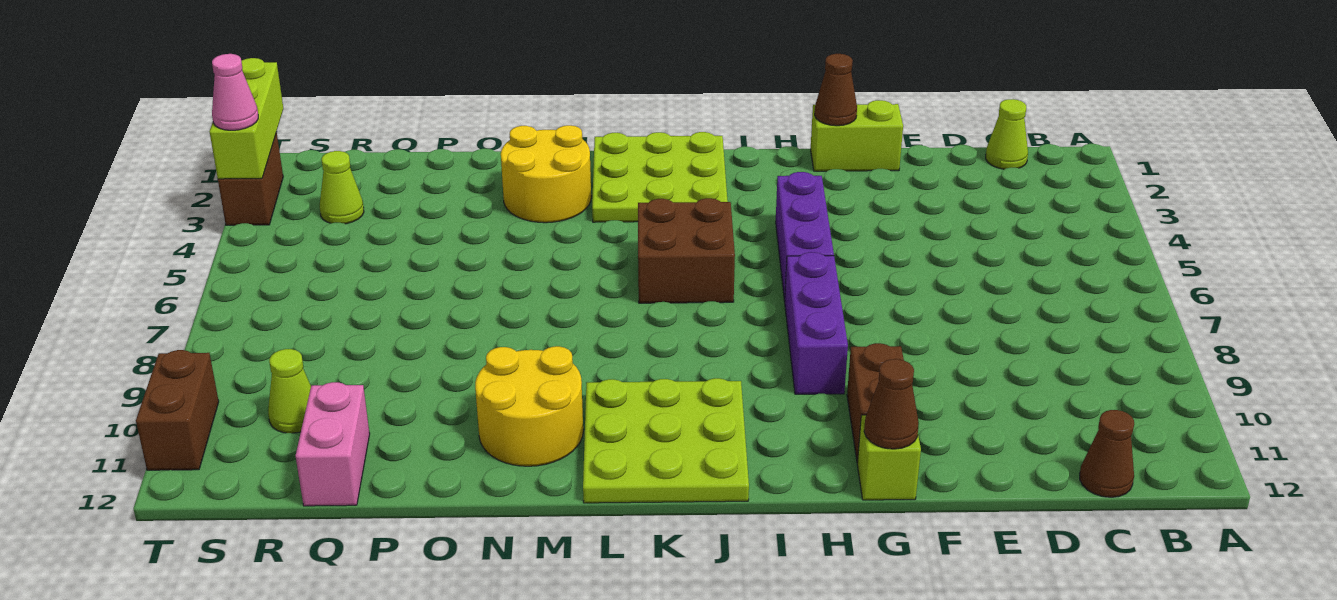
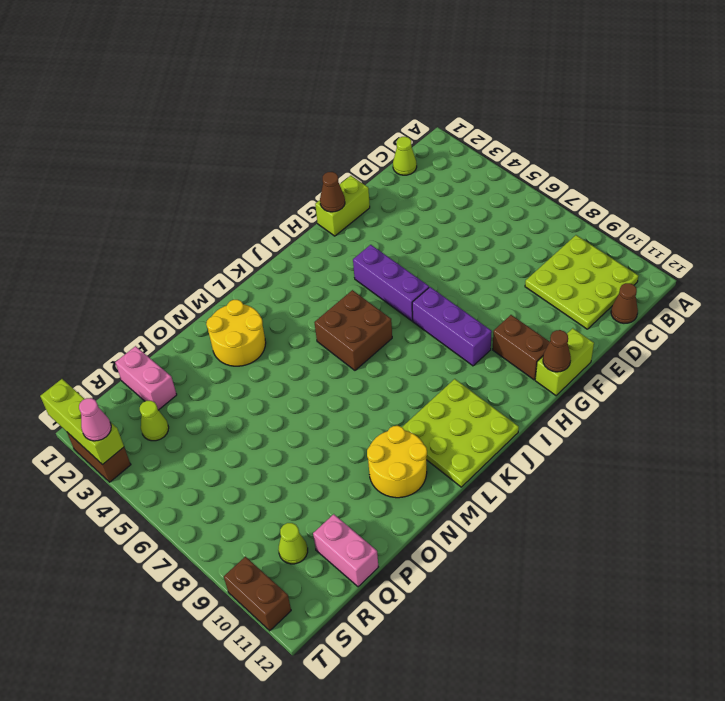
lime 1x1 brick [857,415,921,500] -> lime 1x2 brick [535,328,594,396]
lime 3x3 plate [592,132,728,222] -> lime 3x3 plate moved to [525,235,638,329]
none -> pink 1x2 brick [115,346,177,410]

